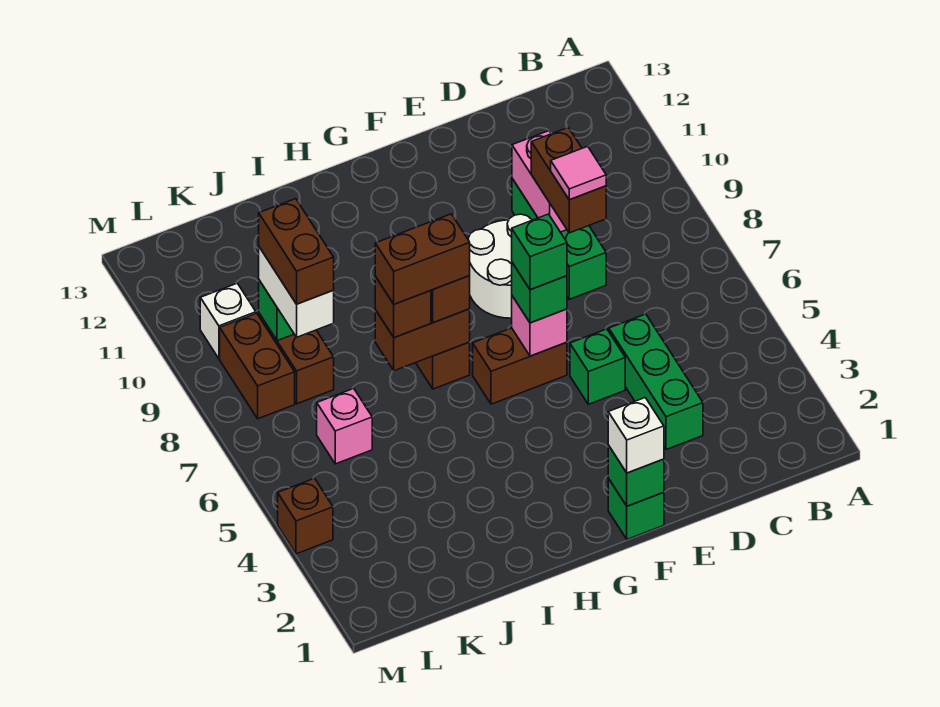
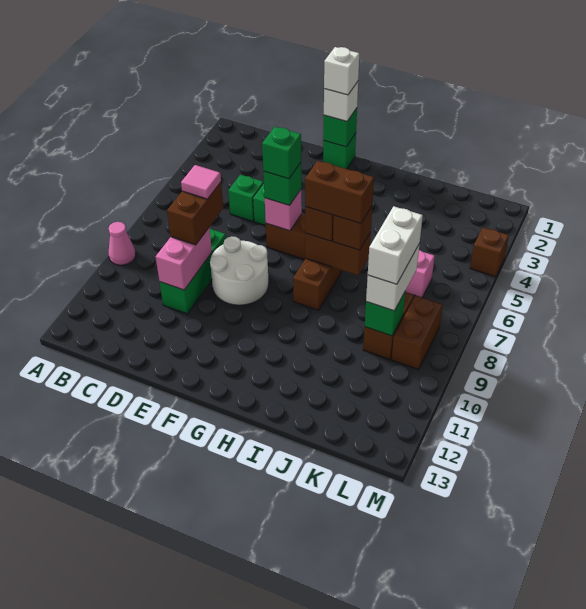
none -> pink 1x1 cone [108,222,136,265]
green 1x3 brick [609,314,703,450] -> green 1x1 brick [228,175,263,221]
brown 1x2 brick [259,199,334,304] -> white 1x2 brick [368,206,423,284]
white 1x1 brick [200,283,256,359] -> white 1x1 brick moved to [324,47,359,95]

